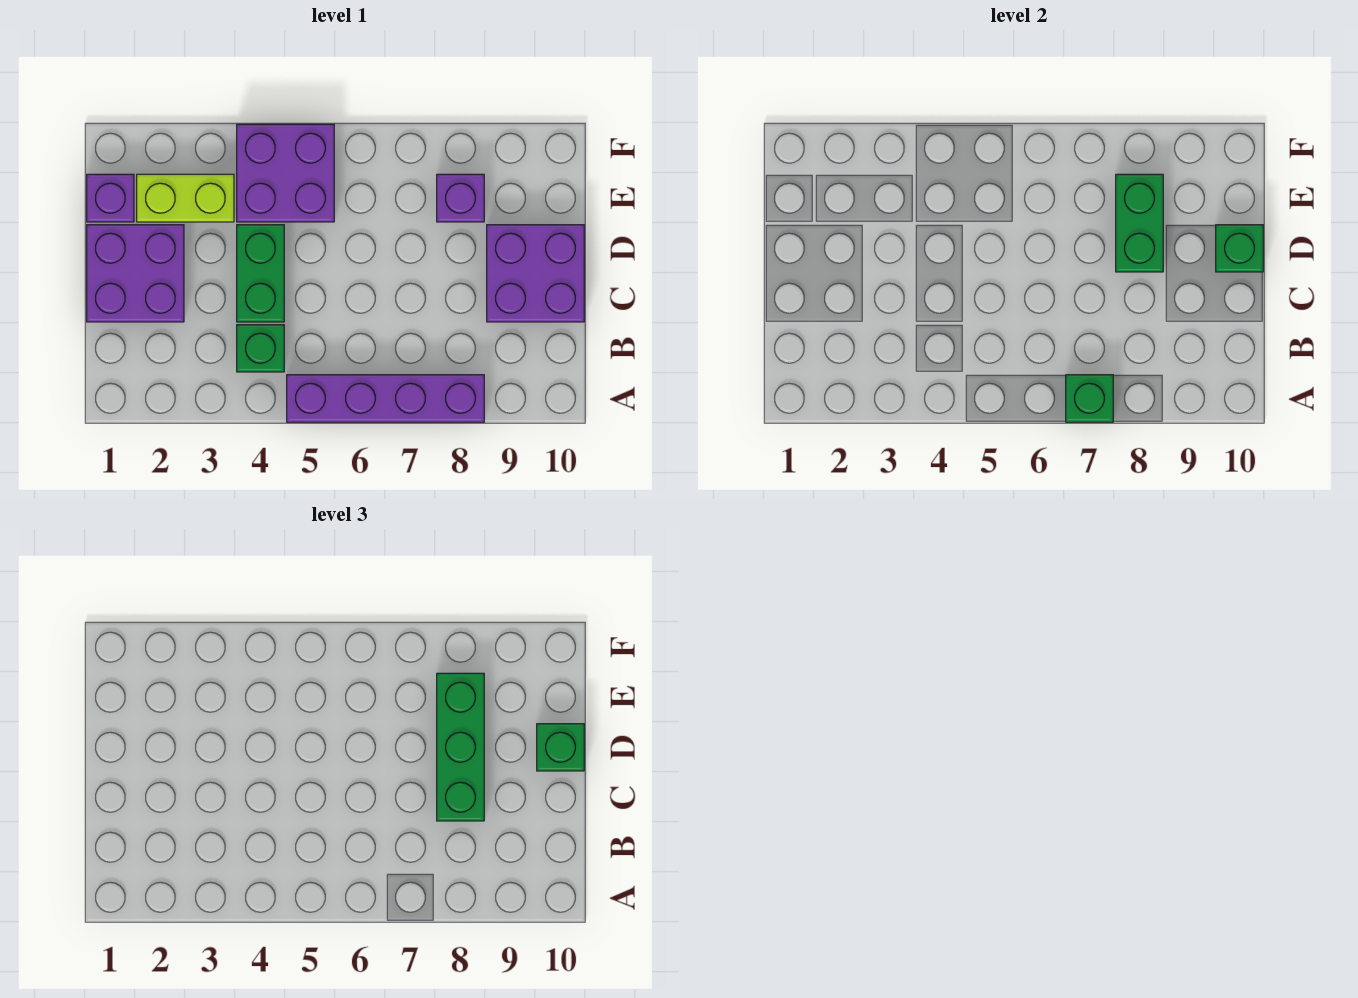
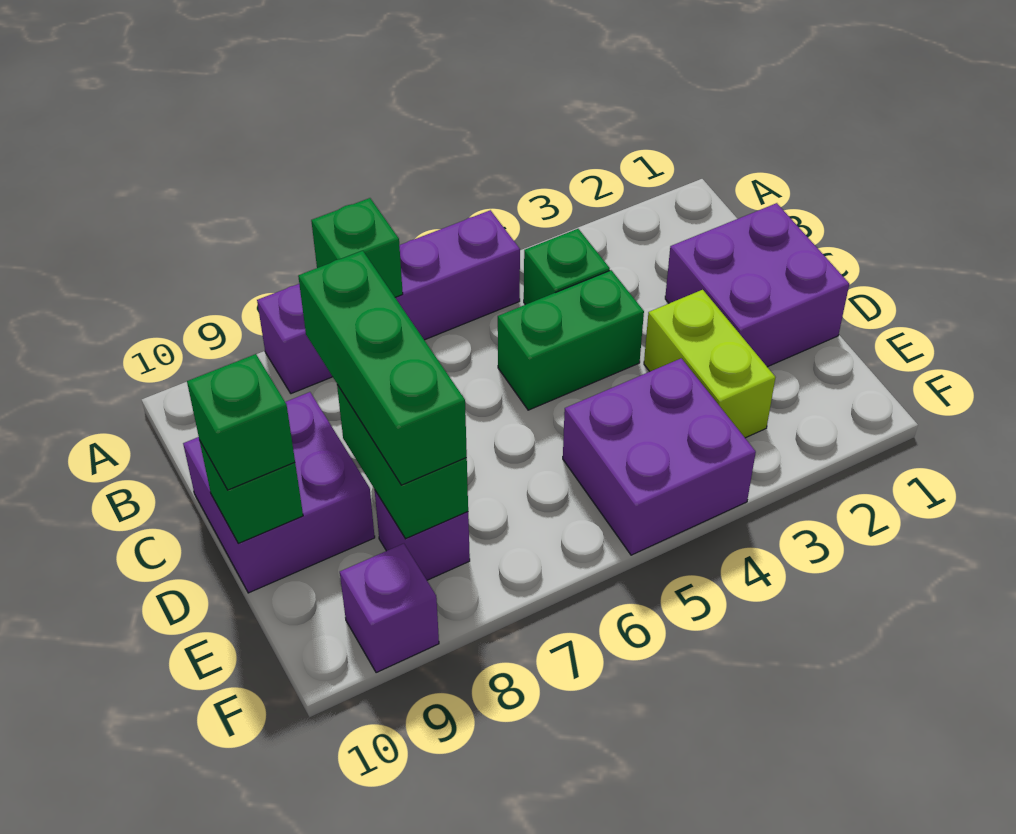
green 1x2 brick [237,225,284,322] -> green 1x2 brick turned to [498,270,644,410]
purple 1x1 brick [87,174,134,222] -> purple 1x1 brick moved to [340,544,439,673]
lime 1x2 brick [137,174,234,222] -> lime 1x2 brick turned to [644,290,776,438]

